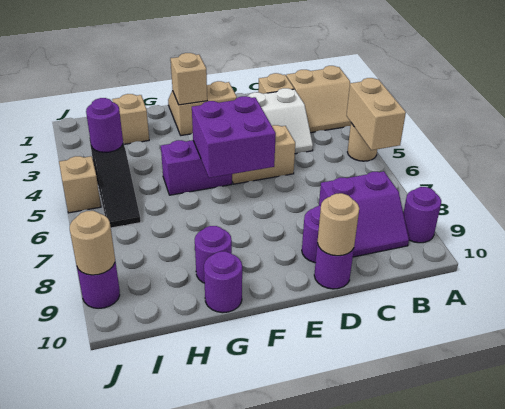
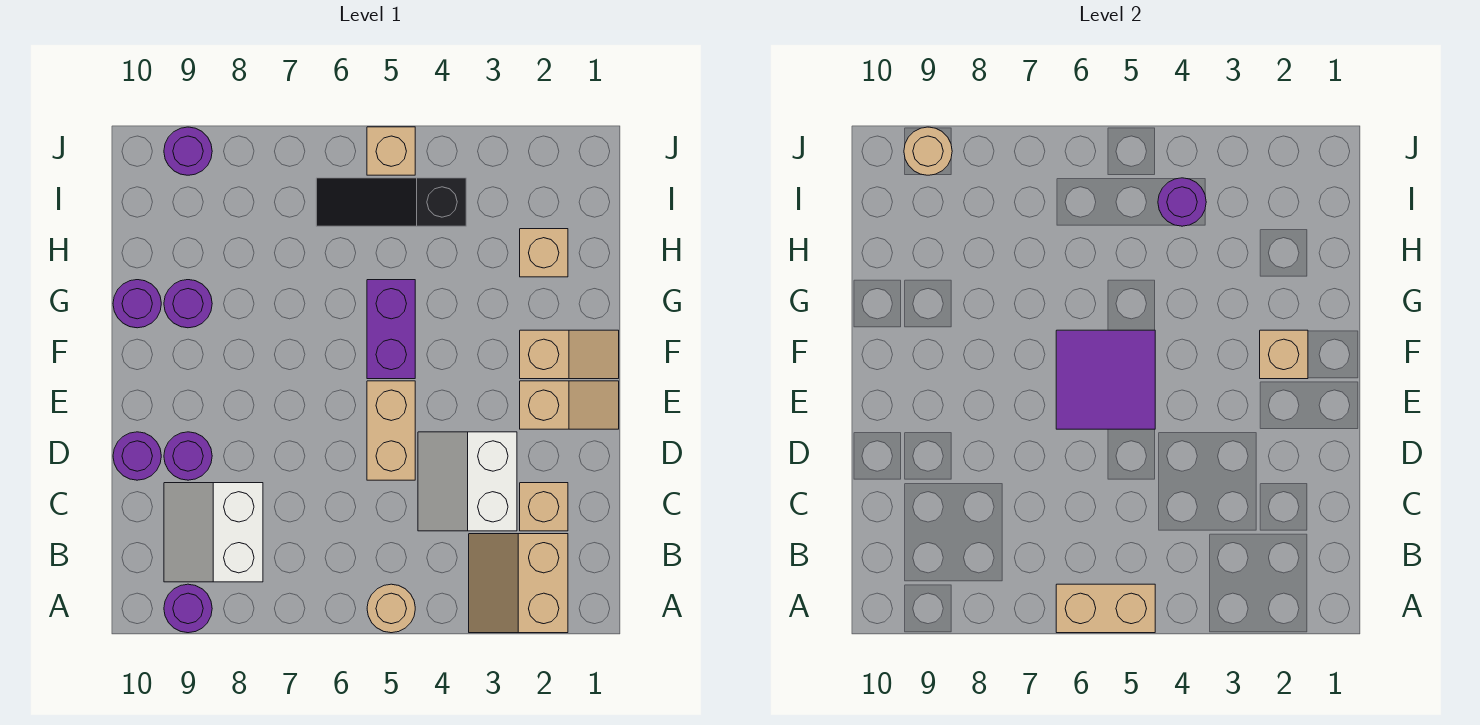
purple 2x2 slope [319,171,409,257] -> white 2x2 slope [164,483,263,582]
tan 1x1 round brick [317,193,359,256] -> none
purple 2x2 brick [192,96,276,178] -> purple 2x2 tile [1056,330,1155,429]

